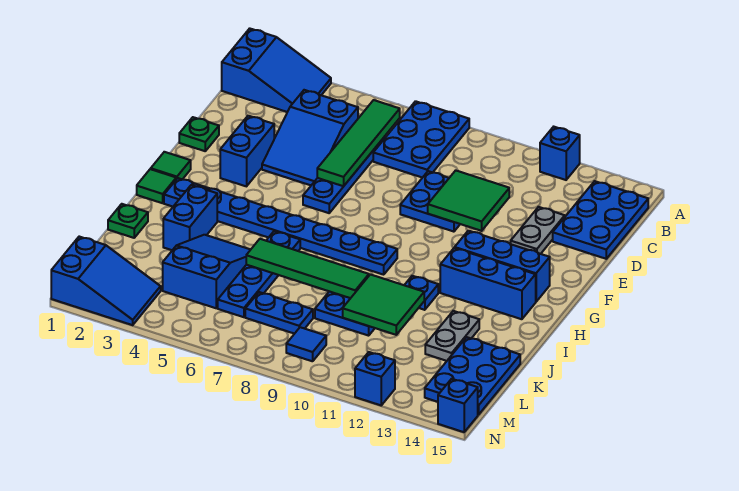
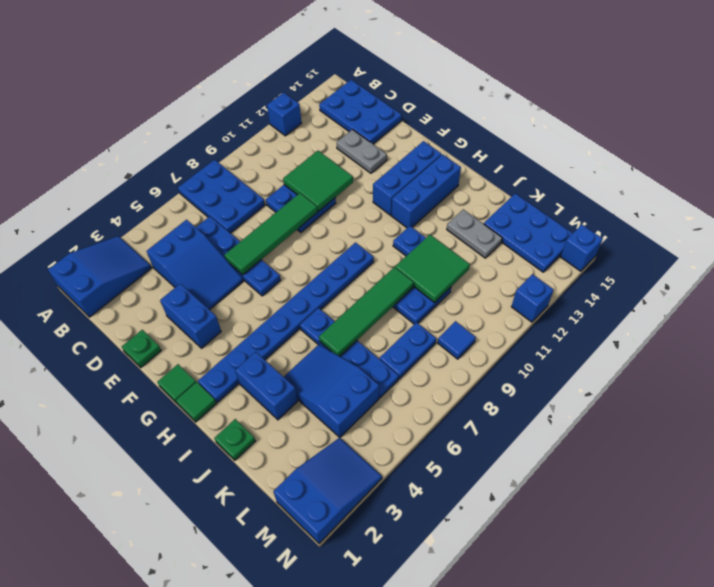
green 1x4 tile [317,100,400,186] -> green 1x4 tile turned to [225,193,318,275]

